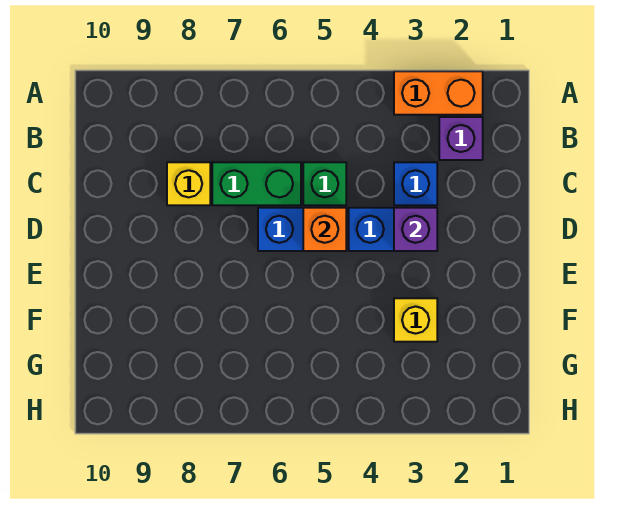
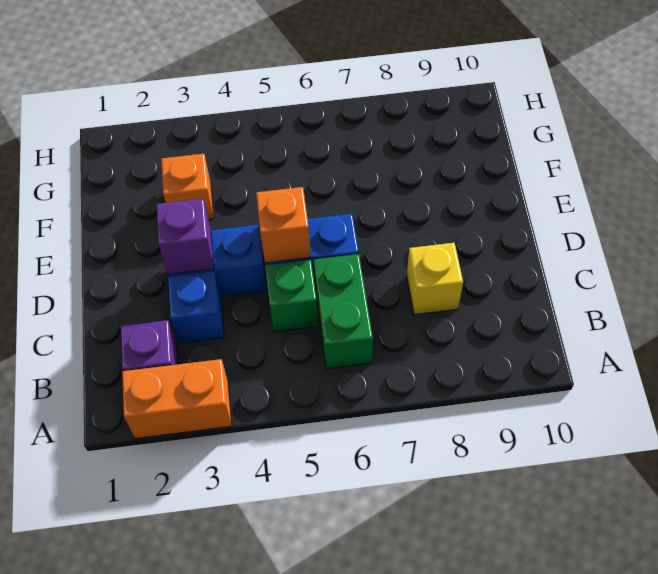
green 1x2 brick [212,162,301,205] -> green 1x2 brick turned to [314,254,373,369]
yellow 1x1 brick [394,298,437,342] -> orange 1x1 brick [161,154,214,220]

